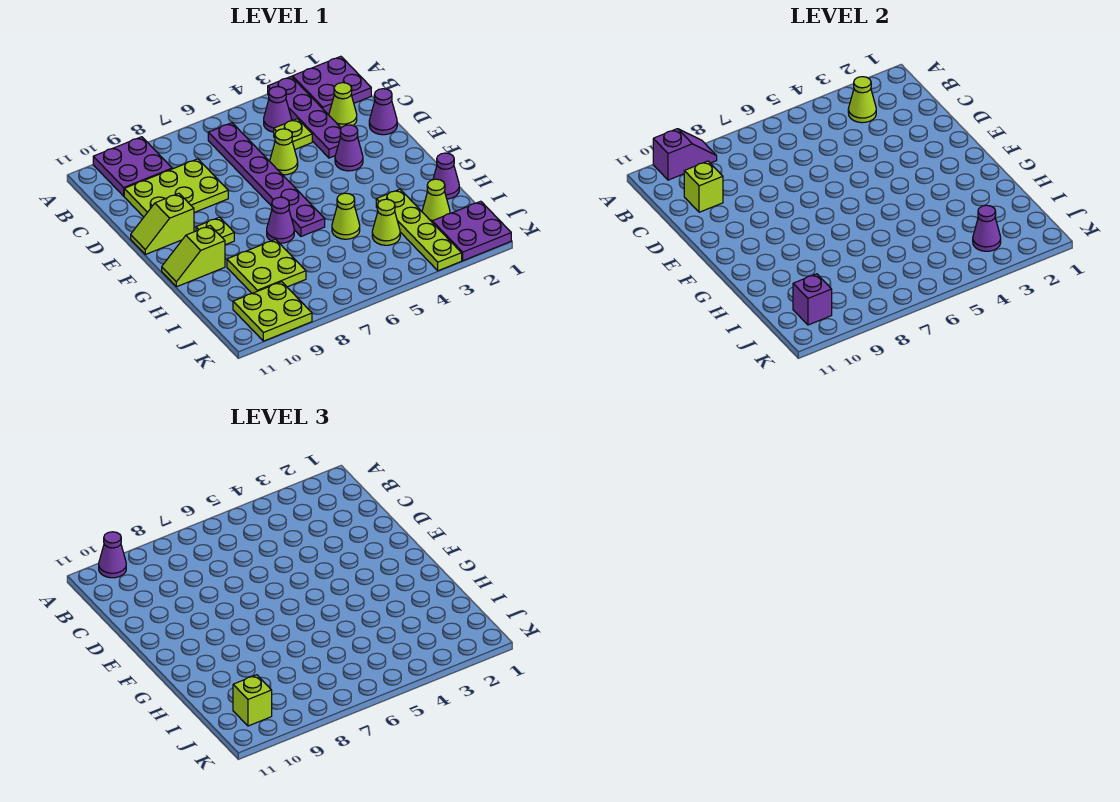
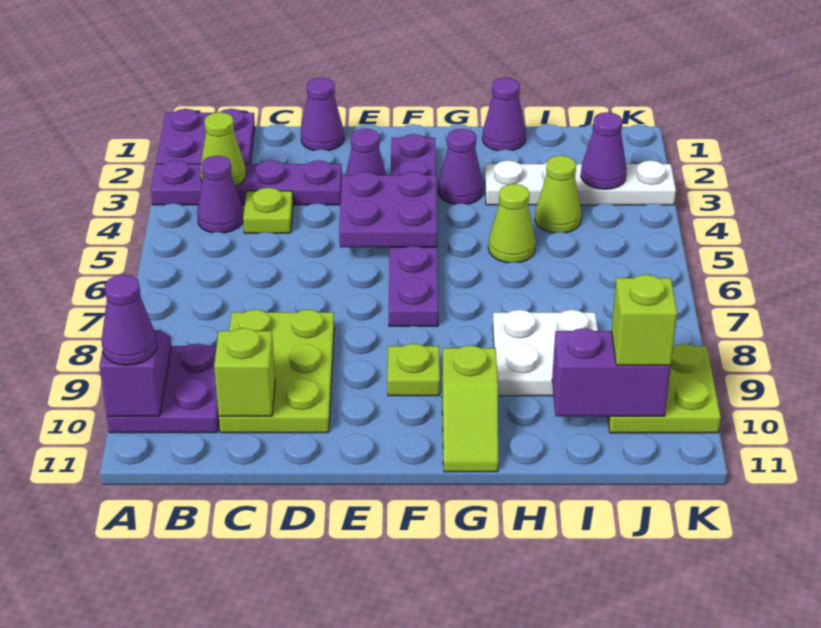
purple 1x6 plate [208,123,325,236] -> purple 1x6 plate turned to [389,134,438,326]
lime 1x1 cone [329,83,357,128] -> none
lime 1x1 cone [270,129,298,175] -> none
lime 1x2 slope [131,193,194,255] -> none
purple 1x1 cone [267,197,294,243] -> purple 1x1 cone moved to [438,129,483,204]
lime 1x4 plate [376,189,462,271] -> white 1x4 plate [485,160,676,205]
lime 2x2 plate [227,239,306,293] -> white 2x2 plate [493,310,598,396]
lime 1x1 cone [422,179,450,222] -> none
purple 2x2 plate [432,201,511,261] -> purple 2x2 plate moved to [339,172,437,247]
purple 1x1 brick [793,274,832,325] -> purple 1x2 brick [552,328,671,416]

